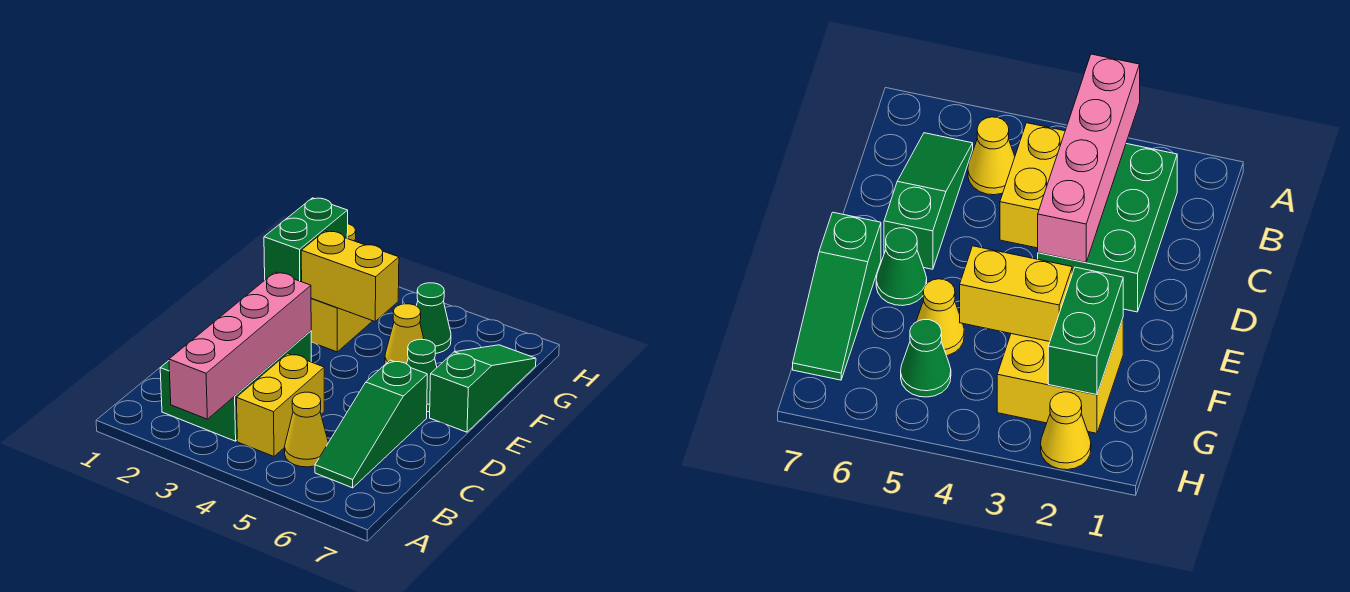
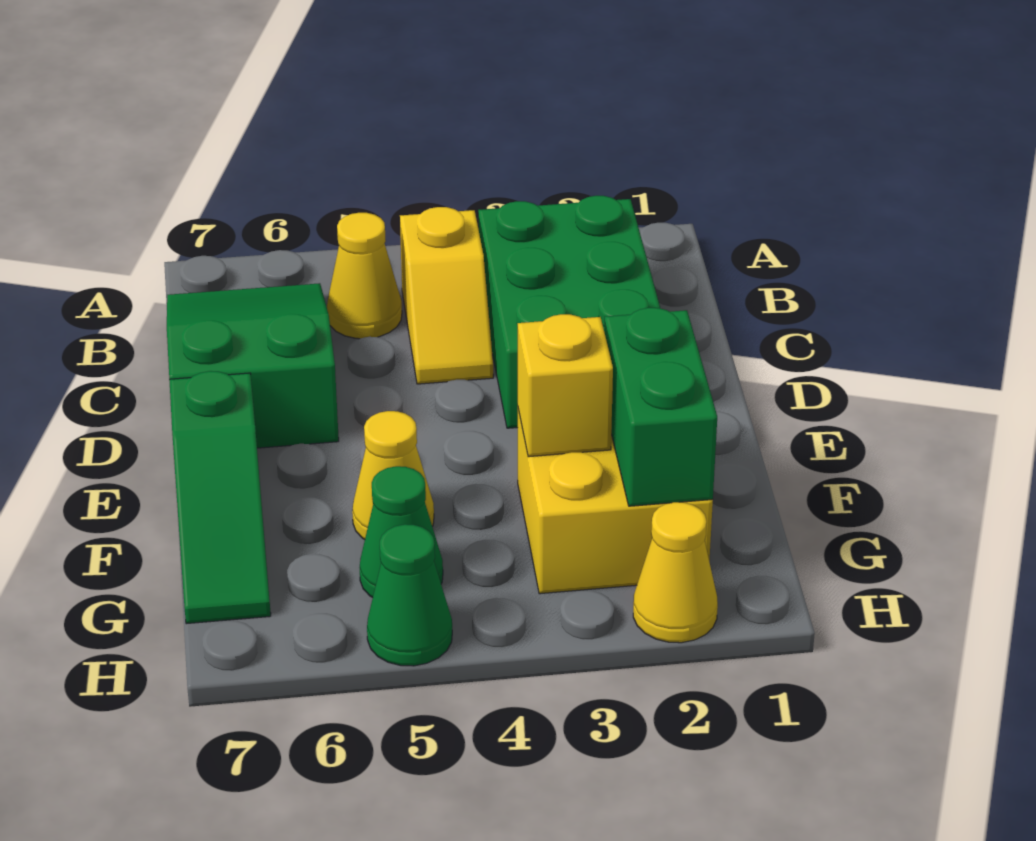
pink 1x4 brick [169,272,311,419] -> none
yellow 1x2 brick [236,353,324,456] -> yellow 1x2 slope [400,207,493,384]
green 1x3 slope [315,360,427,488] -> green 2x3 slope [167,283,339,448]
green 1x1 cone [407,339,437,412] -> green 1x1 cone moved to [367,524,452,666]
yellow 1x2 brick [301,231,399,321] -> yellow 1x1 brick [518,314,613,457]

